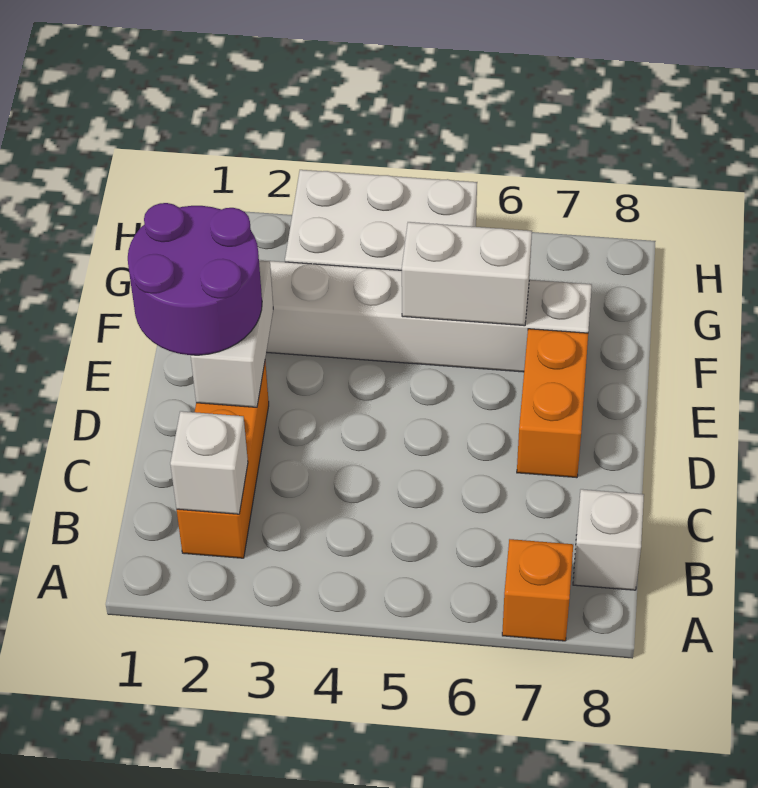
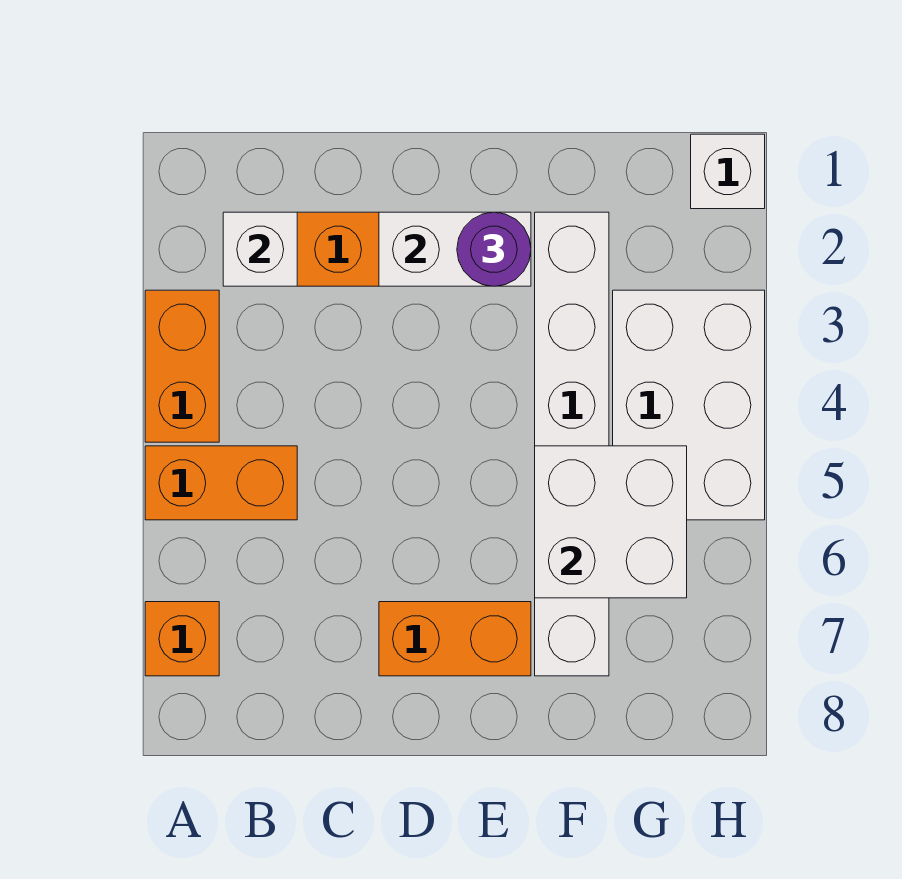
none -> orange 1x2 brick [145,290,219,442]
none -> orange 1x2 brick [145,446,297,520]
white 1x1 brick [573,489,644,590] -> white 1x1 brick moved to [691,134,765,209]
purple 2x2 round brick [128,203,262,355] -> purple 1x1 round brick [457,212,531,286]
white 1x2 brick [402,222,532,326] -> white 2x2 brick [535,446,687,598]

